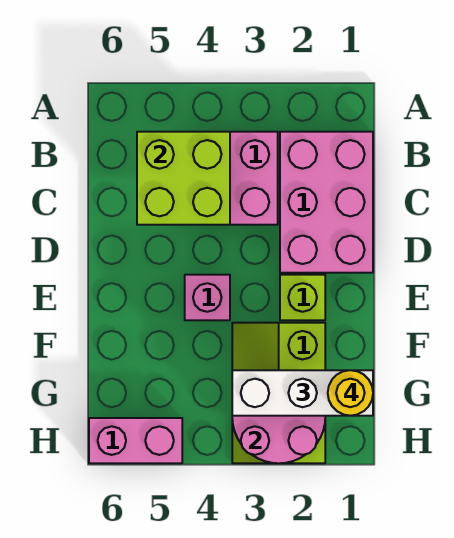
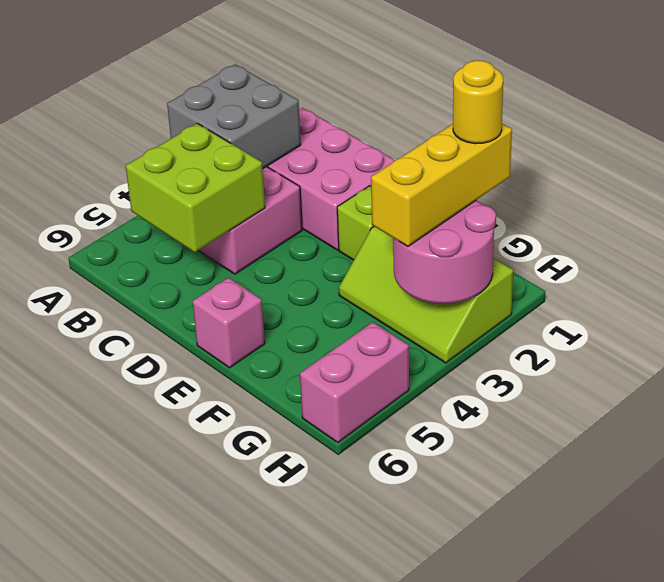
none -> grey 2x2 brick [167,64,301,169]
pink 1x1 brick [185,275,230,320] -> pink 1x1 brick moved to [193,278,265,368]
white 1x3 brick [232,370,373,416] -> yellow 1x3 brick [371,124,512,247]

